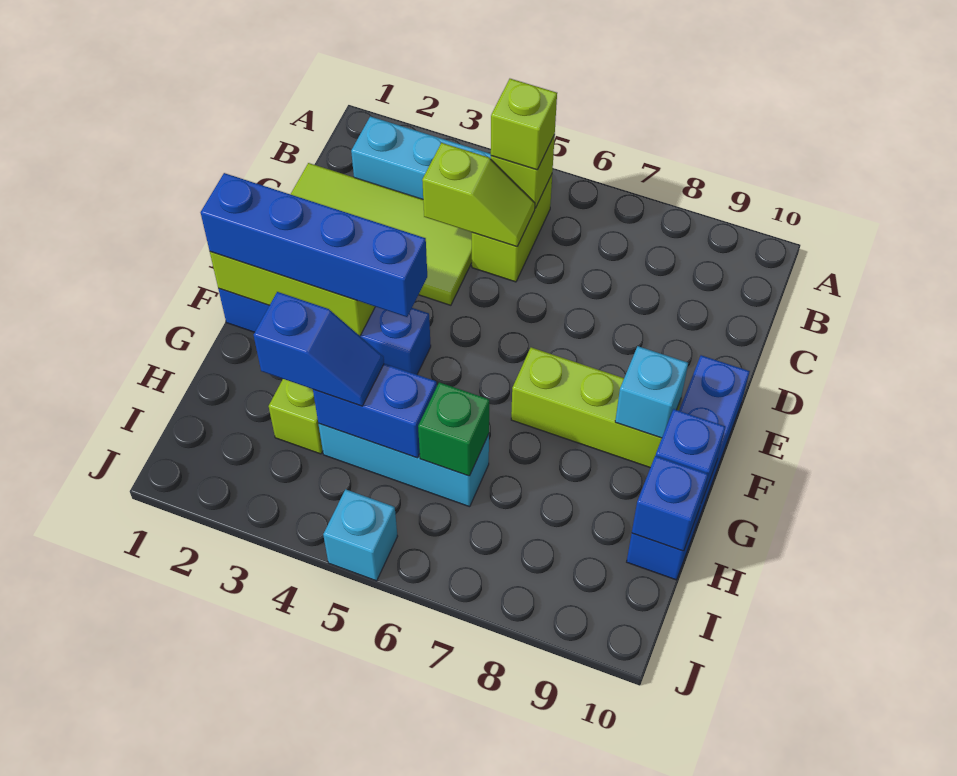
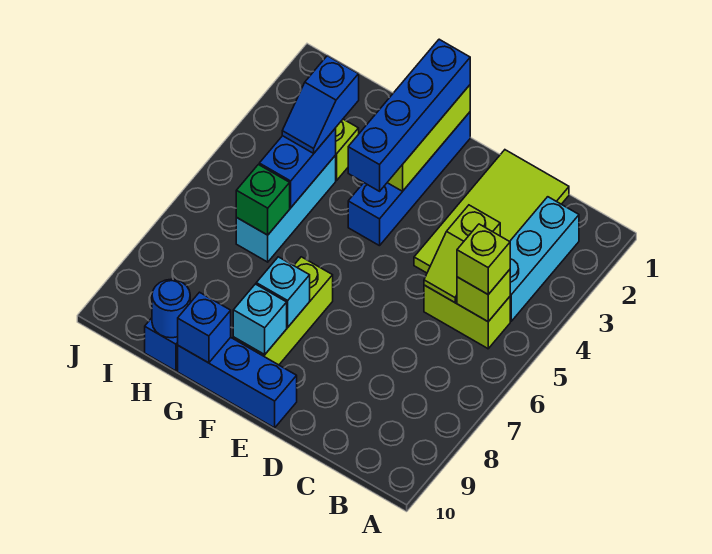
blue 1x1 brick [632,456,708,551] -> blue 1x1 round brick [152,279,190,338]
cyan 1x1 brick [323,489,398,581] -> cyan 1x1 brick moved to [256,257,310,327]

